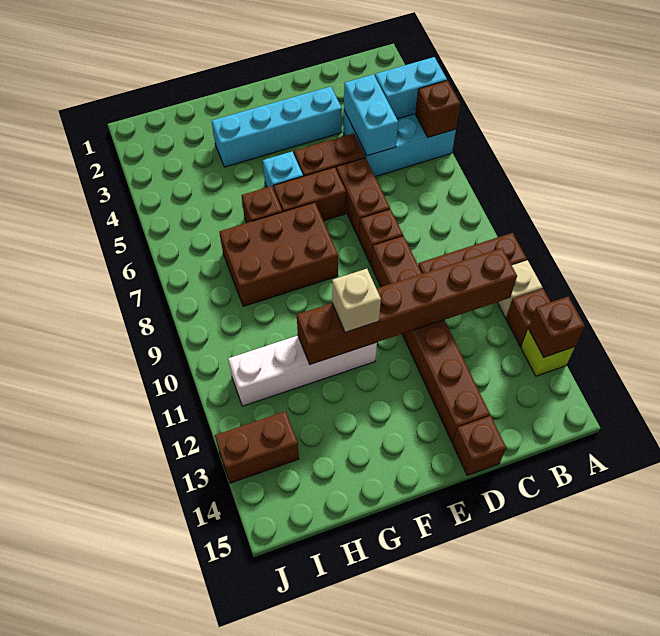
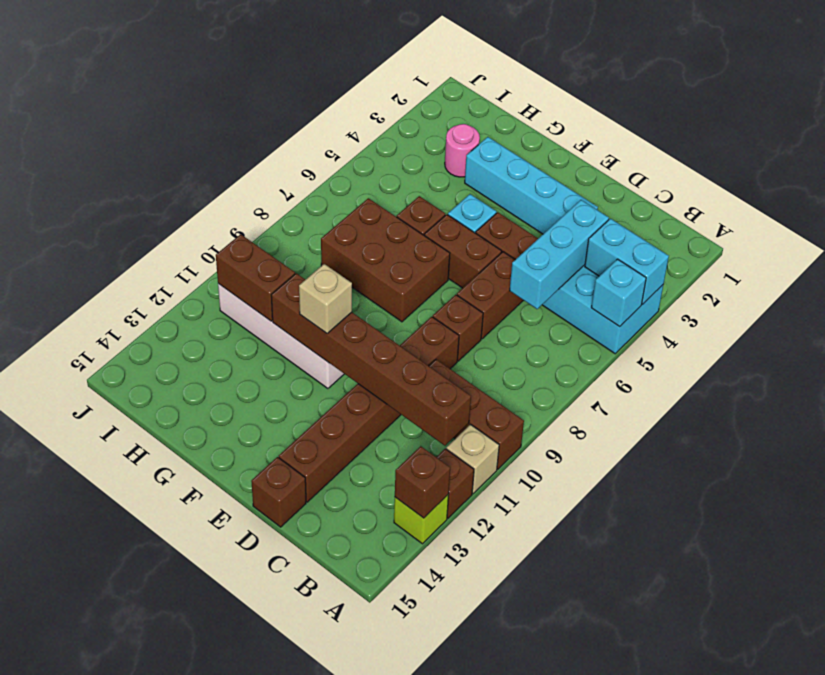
brown 1x1 brick [416,80,460,137] -> cyan 1x1 brick [591,259,646,327]
cyan 1x2 brick [344,74,398,156] -> cyan 1x3 brick [510,200,609,309]
none -> pink 1x1 round brick [445,124,480,177]
brown 1x2 brick [215,411,299,483] -> brown 1x2 brick moved to [216,234,295,321]

